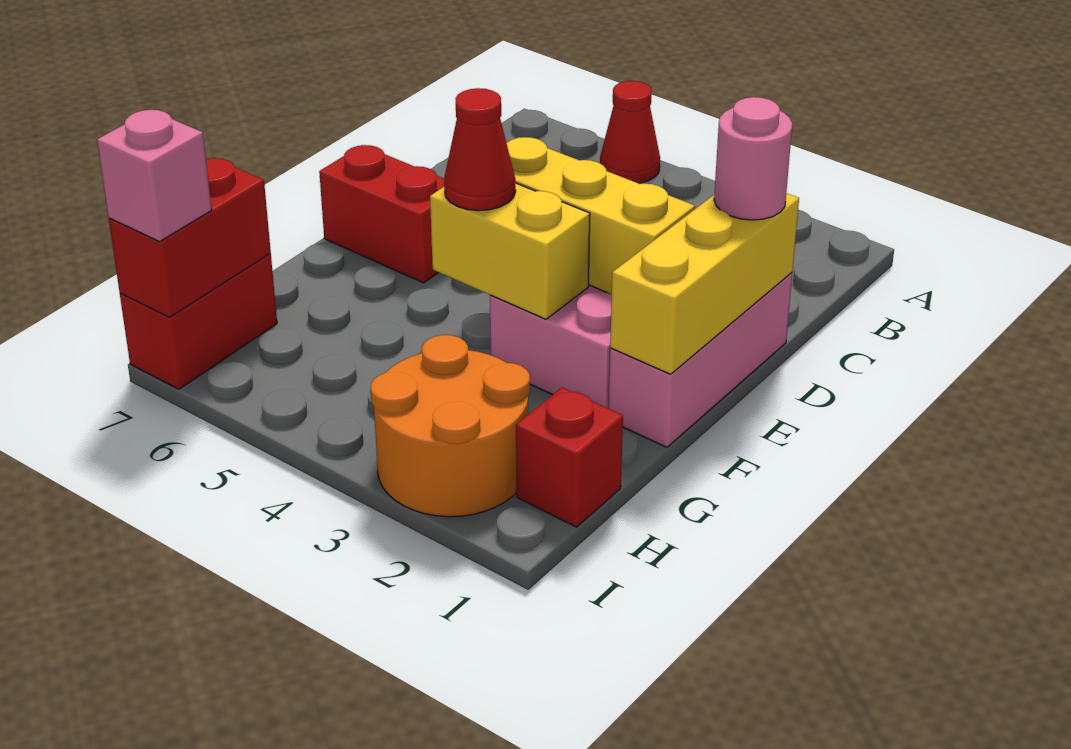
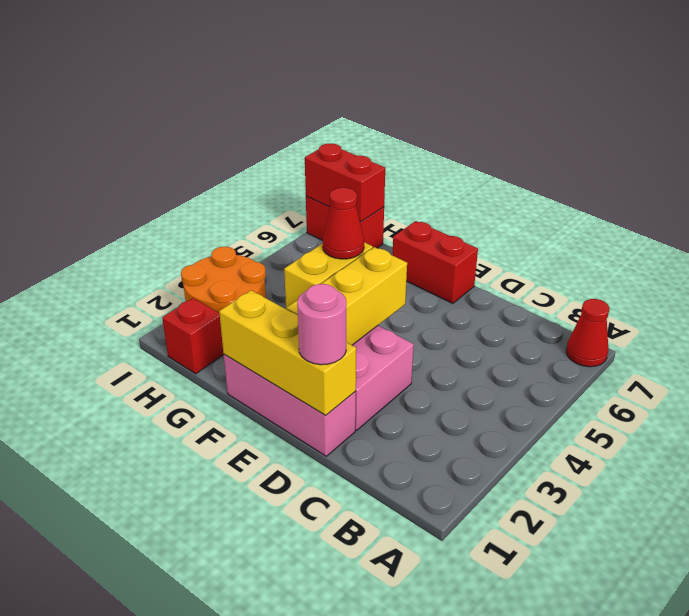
red 1x1 cone [600,81,660,183] -> red 1x1 cone moved to [566,299,609,367]
red 1x2 brick [319,145,444,283] -> red 1x2 brick turned to [393,221,478,304]
pink 1x1 brick [97,110,212,242] -> none

